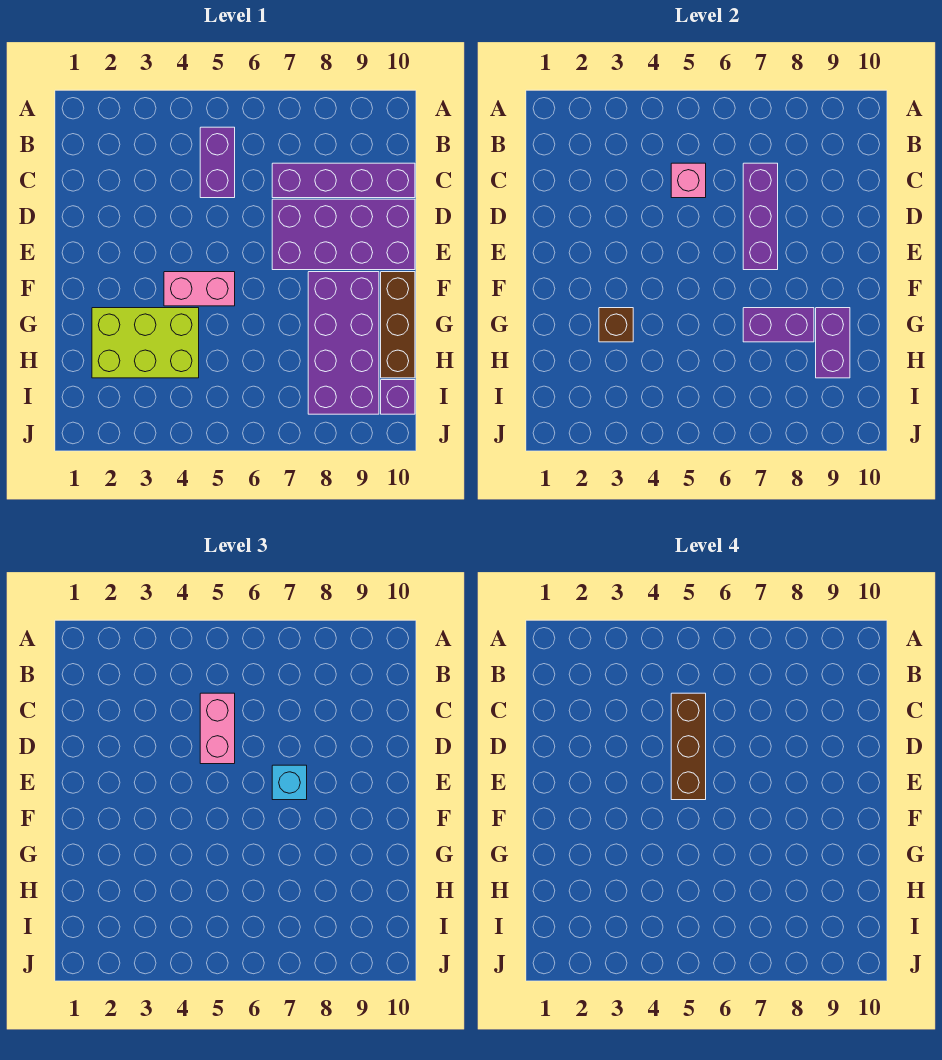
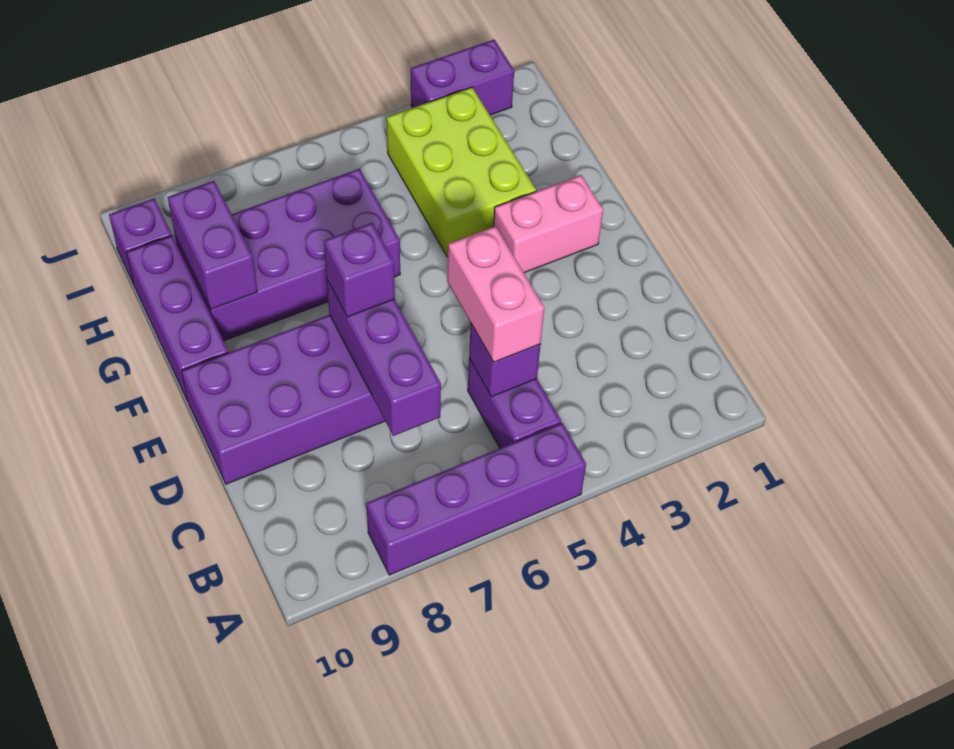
pink 1x1 brick [671,163,706,198] -> purple 1x1 brick [469,324,541,397]
brown 1x3 brick [671,693,706,800] -> none
purple 1x4 brick [272,163,415,198] -> purple 1x4 brick moved to [366,423,586,575]
cyan 1x1 brick [272,765,307,800] -> purple 1x1 brick [324,223,395,317]
pink 1x2 brick [164,272,235,306] -> pink 1x2 brick moved to [493,175,603,273]
purple 2x4 brick [308,272,379,414] -> purple 2x4 brick turned to [175,169,400,341]
brown 1x3 brick [381,272,415,378] -> purple 1x3 brick [126,236,228,401]
lime 2x3 brick [92,308,199,378] -> lime 2x3 brick turned to [387,87,536,257]
brown 1x1 brick [599,308,633,342] -> none
purple 1x2 brick [743,308,814,342] -> purple 1x2 brick moved to [411,40,514,115]

